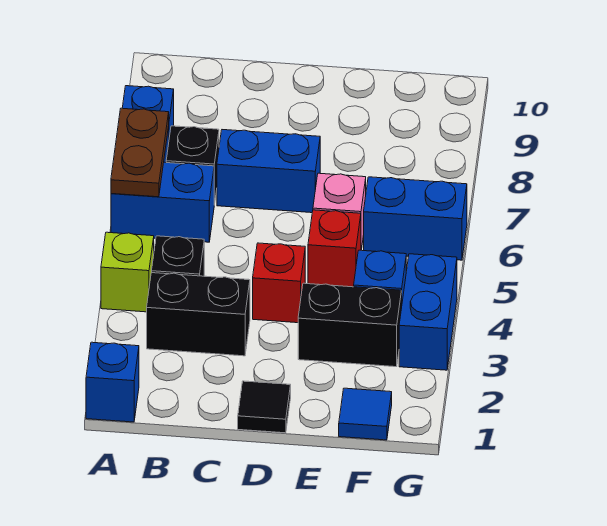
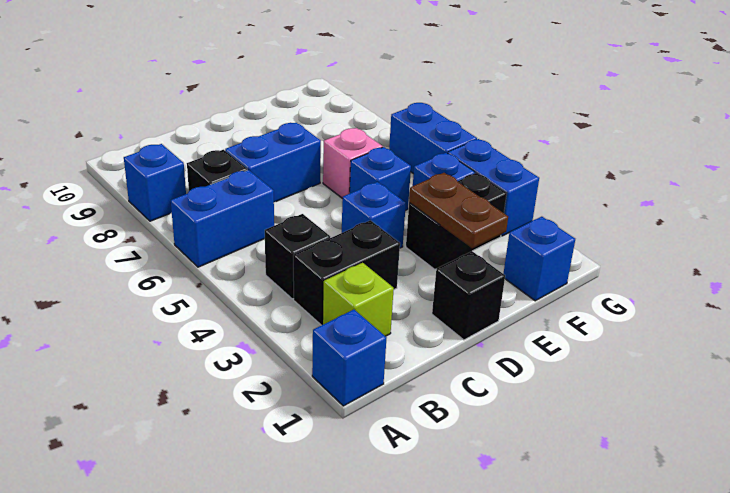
lime 1x1 brick [101,232,154,312] -> lime 1x1 brick moved to [323,263,394,336]
brown 1x2 plate [111,108,169,197] -> brown 1x2 plate moved to [409,173,508,248]
black 1x1 tile [238,381,291,433] -> black 1x1 brick [432,251,505,340]
red 1x1 brick [253,243,305,323] -> blue 1x1 brick [342,182,406,248]
red 1x1 brick [308,210,361,287] -> blue 1x1 brick [350,147,411,211]
blue 1x1 tile [339,388,392,440] -> blue 1x1 brick [503,217,575,301]
blue 1x2 brick [364,177,467,260] -> blue 1x2 brick turned to [389,103,477,174]

